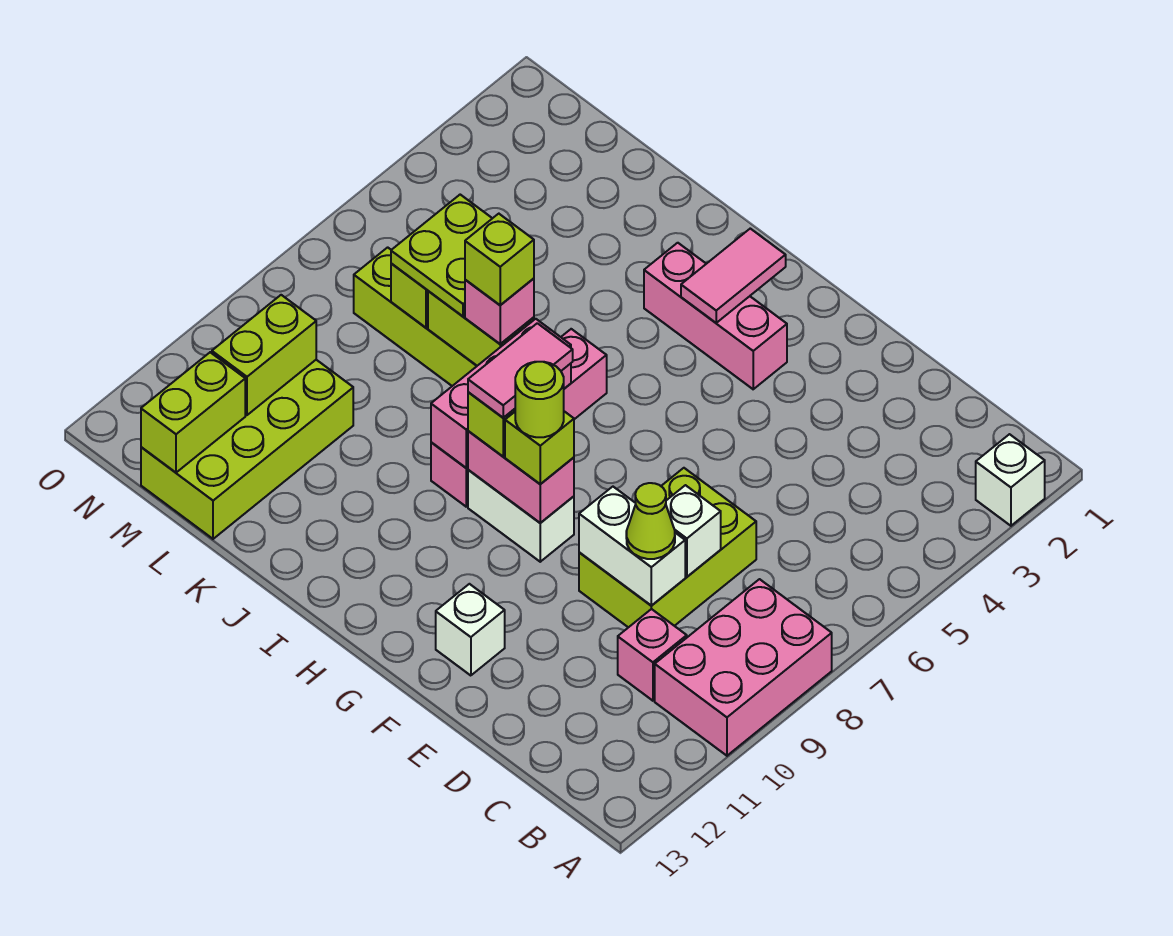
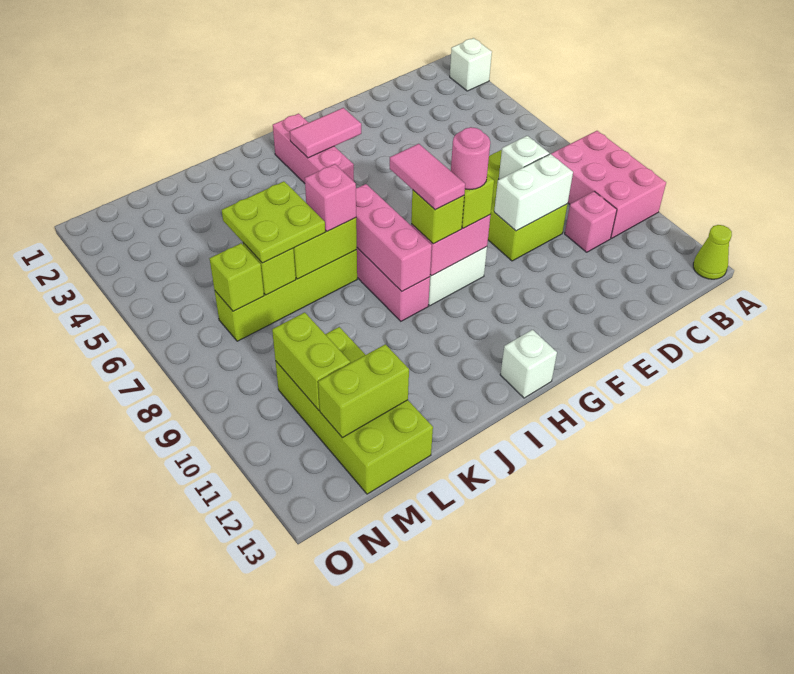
lime 1x1 cone [626,483,675,559] -> lime 1x1 cone moved to [693,225,732,279]
white 1x1 brick [436,584,505,676] -> white 1x1 brick moved to [500,330,557,398]
pink 1x3 brick [644,243,787,389] -> pink 1x3 brick turned to [273,114,354,183]
lime 1x1 round brick [515,362,564,437] -> pink 1x1 round brick [451,127,490,190]
pink 1x2 tile [681,229,786,323] -> pink 1x2 tile turned to [290,108,361,158]
lime 1x1 brick [465,214,534,305] -> lime 1x1 brick moved to [210,243,264,311]
lime 1x2 brick [141,352,245,473] -> lime 1x2 brick turned to [318,344,409,438]

